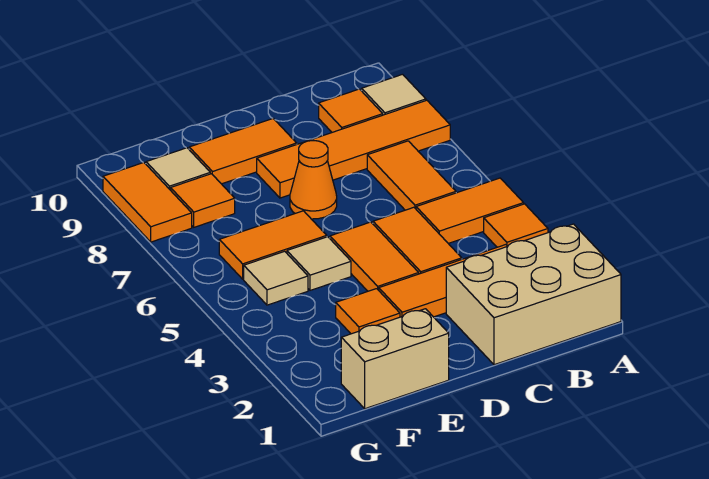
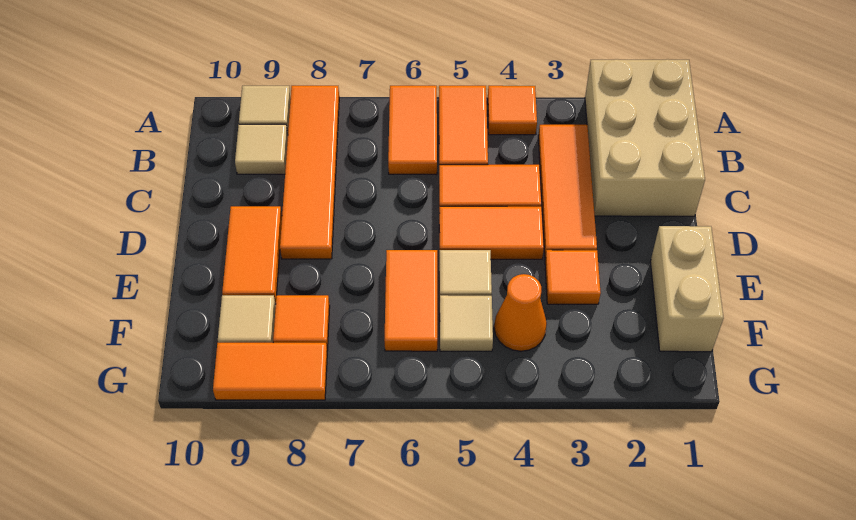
orange 1x2 tile [367,141,456,210] -> orange 1x2 tile turned to [388,86,437,174]
orange 1x1 tile [319,89,383,132] -> tan 1x1 tile [235,124,288,174]
orange 1x1 cone [290,141,337,219] -> orange 1x1 cone moved to [494,274,547,351]

